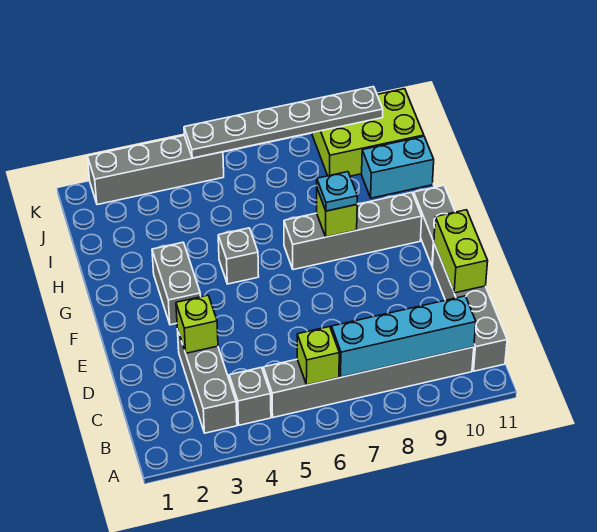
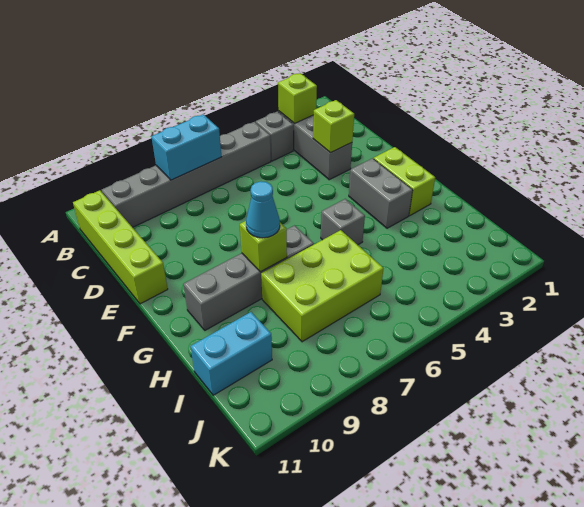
lime 1x1 brick [297,327,339,385] -> lime 1x1 brick moved to [278,73,317,124]
cyan 1x4 brick [331,296,476,377] -> cyan 1x2 brick [151,114,221,180]
grey 1x4 brick [432,244,507,371] -> lime 1x4 brick [73,190,168,304]
lime 1x2 brick [434,210,488,293] -> lime 1x2 brick moved to [374,147,435,216]
grey 1x2 brick [414,185,455,266] -> none
cyan 1x1 plate [317,172,358,211] -> cyan 1x1 cone [246,181,280,238]
lime 2x3 brick [312,89,424,176] -> lime 2x3 brick moved to [261,230,384,342]
grey 1x4 brick [88,135,224,205] -> none
grey 1x6 plate [184,87,383,158] -> none

